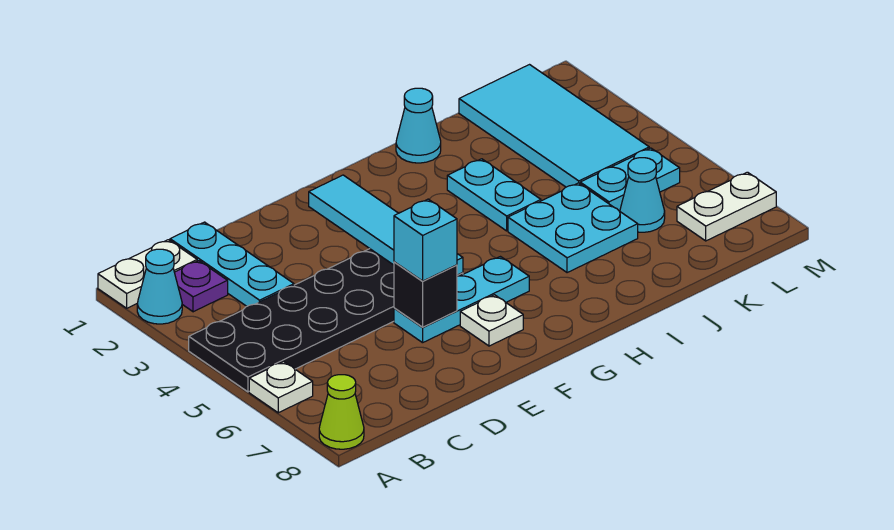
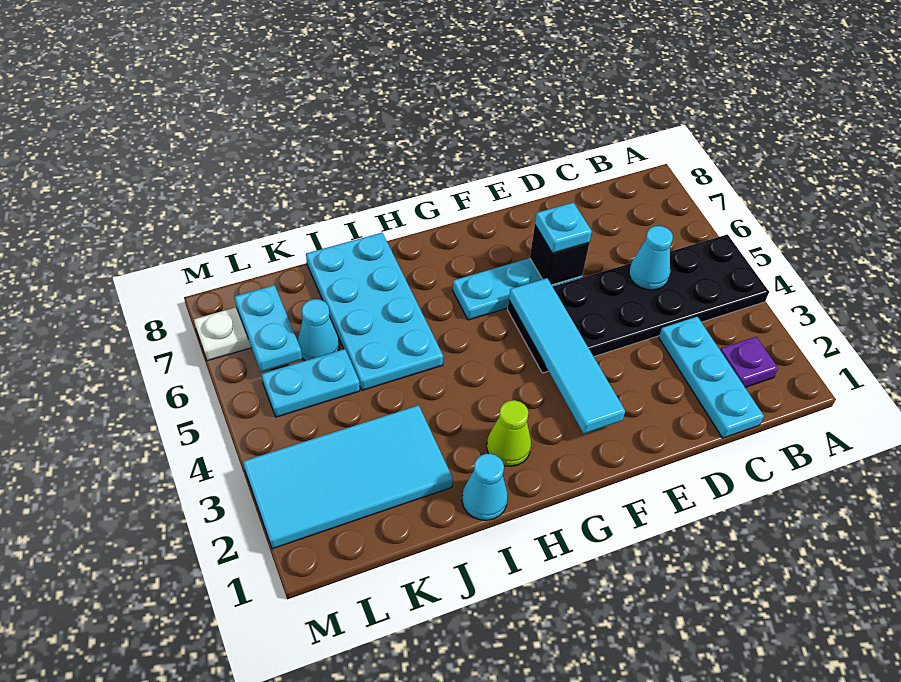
white 1x2 plate [98,240,197,308] -> none
cyan 1x1 cone [137,249,182,324] -> cyan 1x1 cone moved to [629,226,673,290]
white 1x1 plate [249,362,313,413] -> none
lime 1x1 cone [319,375,364,449] -> lime 1x1 cone moved to [487,400,531,466]
cyan 1x1 brick [394,199,457,281] -> cyan 1x1 plate [535,203,592,253]
white 1x1 plate [460,295,523,346] -> none
cyan 1x2 plate [447,159,541,231] -> cyan 1x2 plate moved to [235,285,302,372]
cyan 2x2 plate [508,183,638,273] -> cyan 2x4 plate [306,233,443,390]
cyan 2x4 tile [459,65,649,187] -> cyan 2x4 tile turned to [243,405,453,549]

